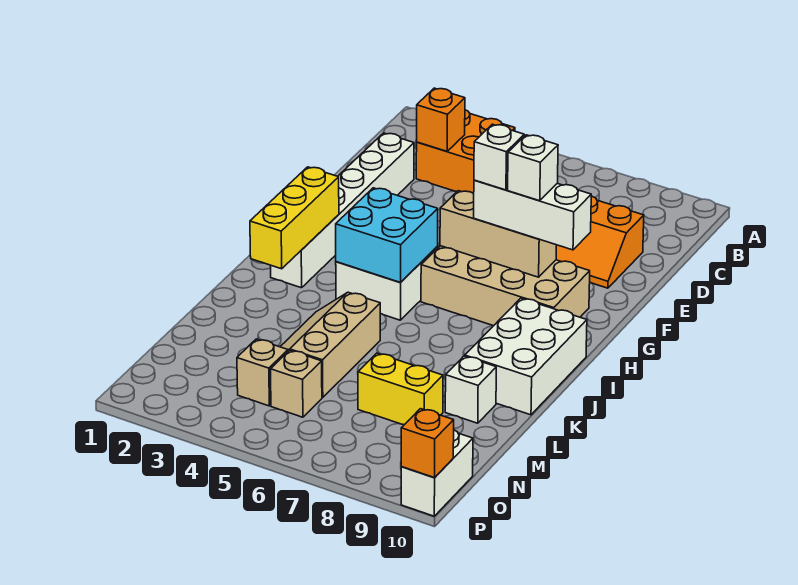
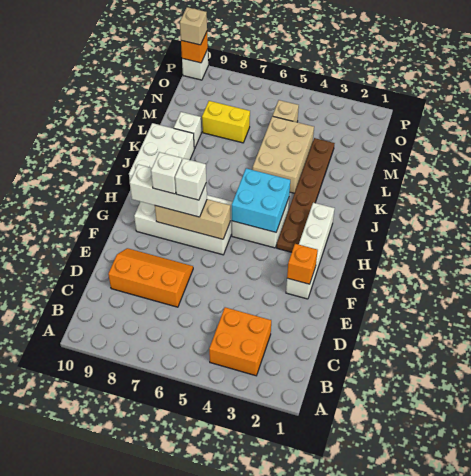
orange 1x1 brick [417,88,465,151] -> orange 1x1 brick moved to [287,244,318,284]
white 1x6 brick [271,133,414,288] -> white 1x4 brick [286,203,335,299]
tan 2x4 brick [421,246,590,326] -> white 2x4 brick [134,195,232,255]
yellow 1x3 brick [250,167,339,269] -> none
none -> brown 1x6 plate [277,138,335,252]
tan 2x3 slope [280,292,380,398] -> tan 2x3 brick [253,116,314,193]
tan 1x1 brick [237,339,288,406] -> tan 1x1 brick moved to [180,7,207,45]
white 1x2 brick [401,430,473,516] -> white 1x1 brick [182,50,208,80]

